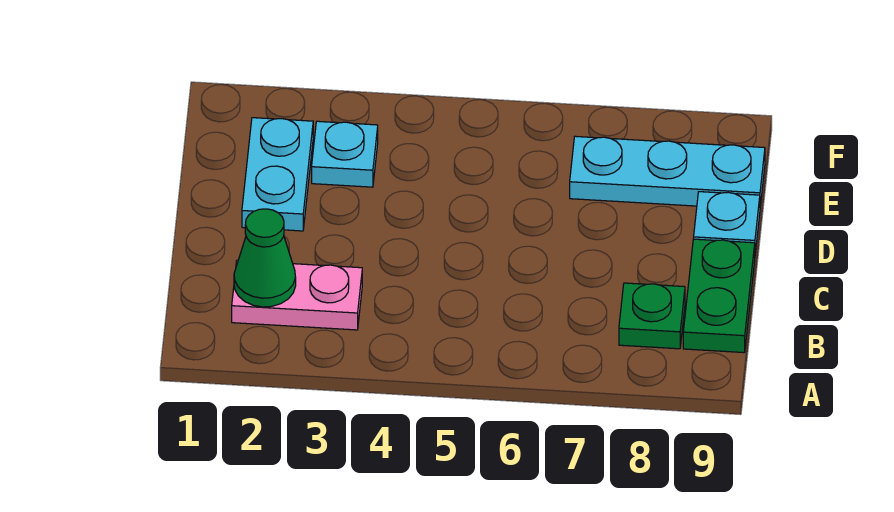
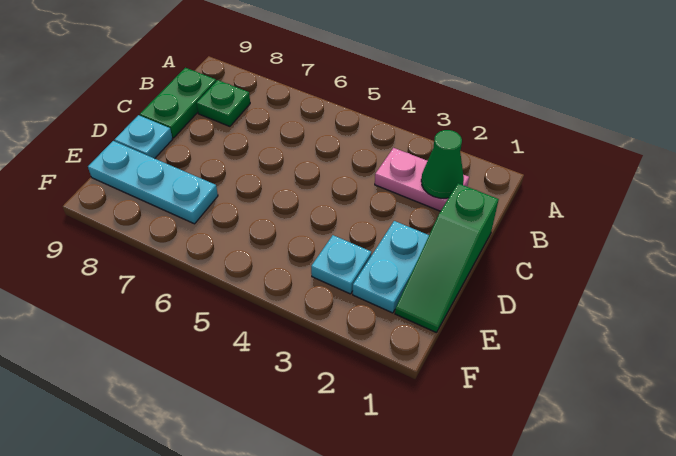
none -> green 1x3 slope [395,183,499,333]

